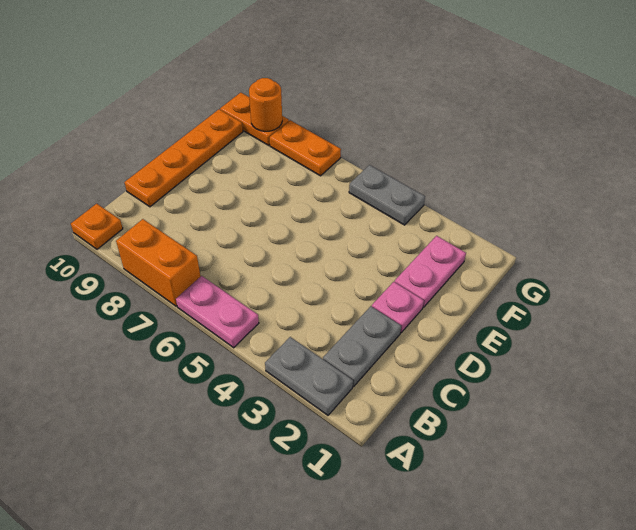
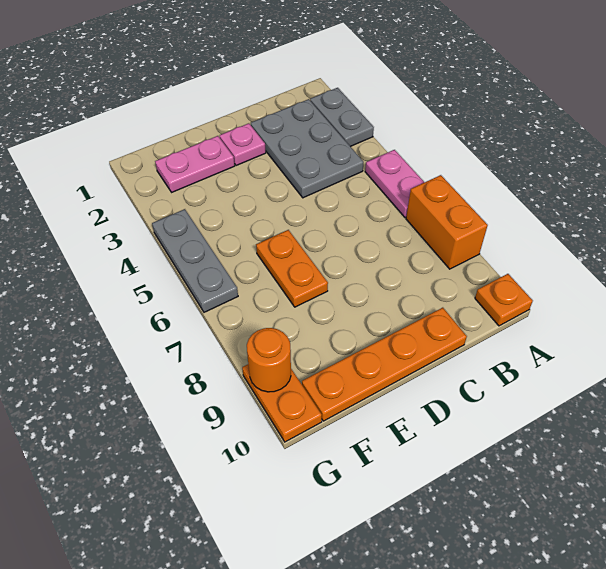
grey 1x2 plate [323,306,401,387] -> grey 2x3 plate [251,99,364,198]
grey 1x2 plate [349,165,425,225] -> grey 1x3 plate [152,209,238,312]
orange 1x2 plate [270,120,341,176] -> orange 1x2 plate moved to [256,230,328,307]

